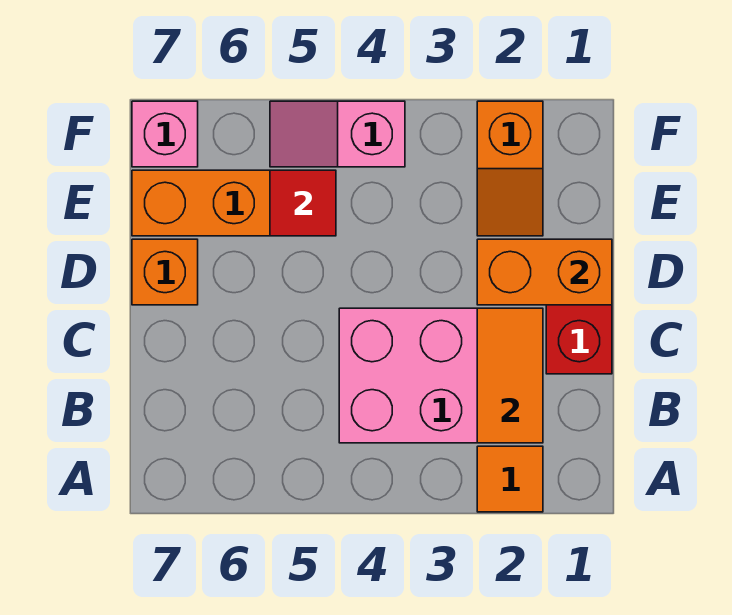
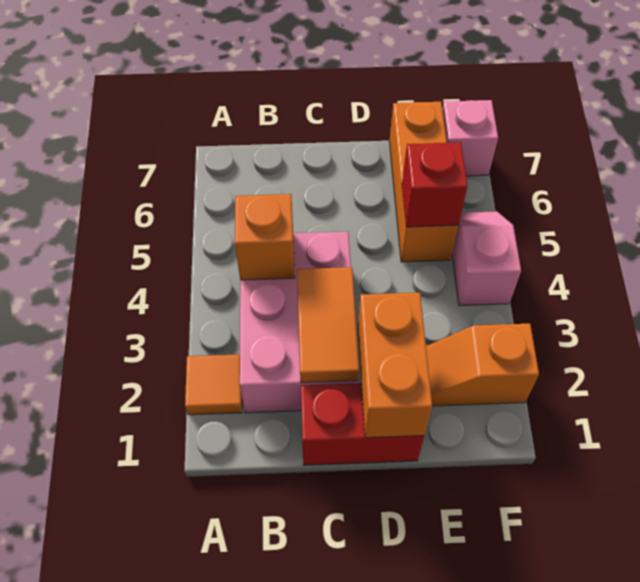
orange 1x2 tile [477,308,543,443] -> orange 1x2 tile turned to [297,267,359,382]
orange 1x1 brick [132,239,198,305] -> orange 1x1 brick moved to [235,194,295,280]
red 1x1 tile [270,170,336,236] -> red 1x1 brick [402,142,467,227]

